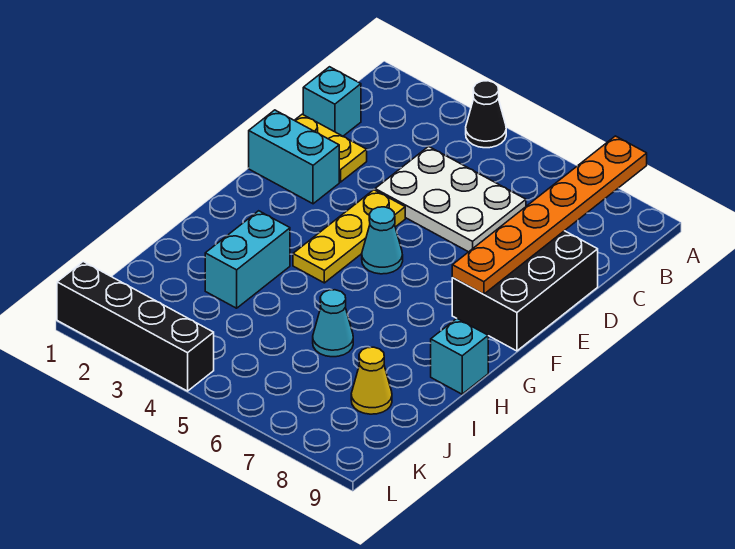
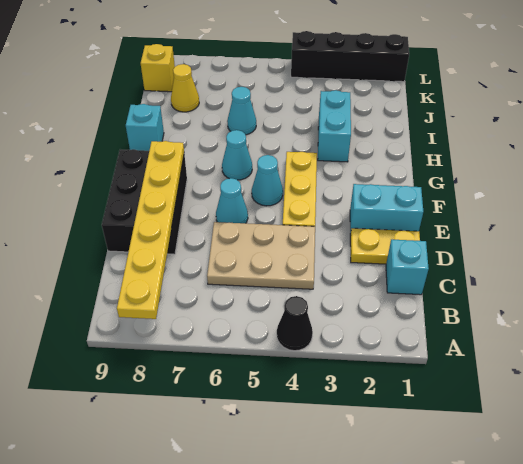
orange 1x6 plate [452,136,647,294] -> yellow 1x6 plate [117,141,184,319]
white 2x3 plate [375,146,526,252] -> tan 2x3 plate [207,222,315,289]
none -> cyan 1x1 cone [216,178,248,223]
none -> cyan 1x1 cone [222,130,252,180]
none -> yellow 1x1 brick [140,44,175,92]

